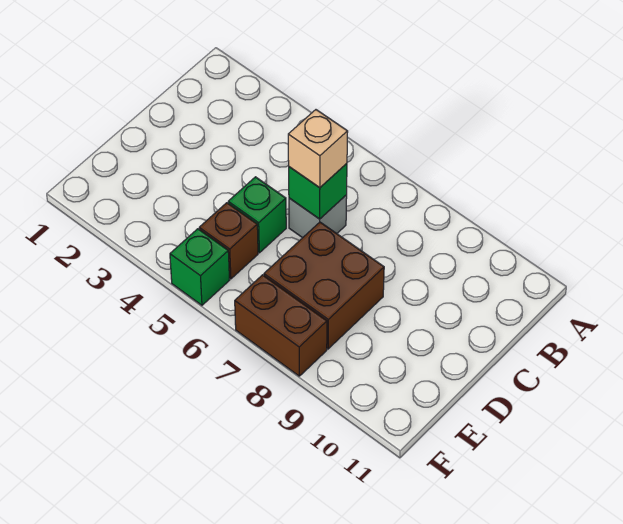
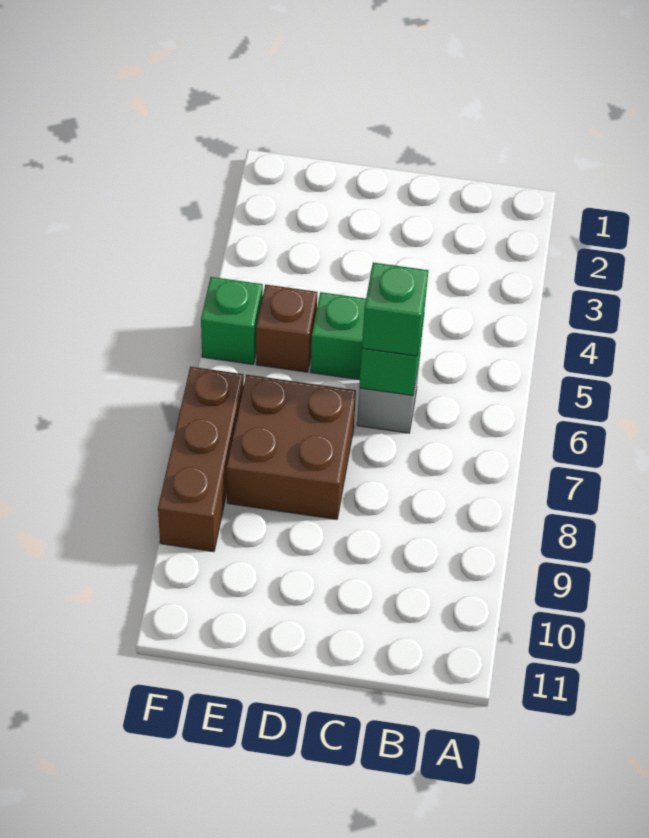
tan 1x1 brick [288,110,348,188] -> green 1x1 brick [362,263,428,356]
brown 1x2 brick [235,275,327,376] -> brown 1x3 brick [158,367,244,552]

